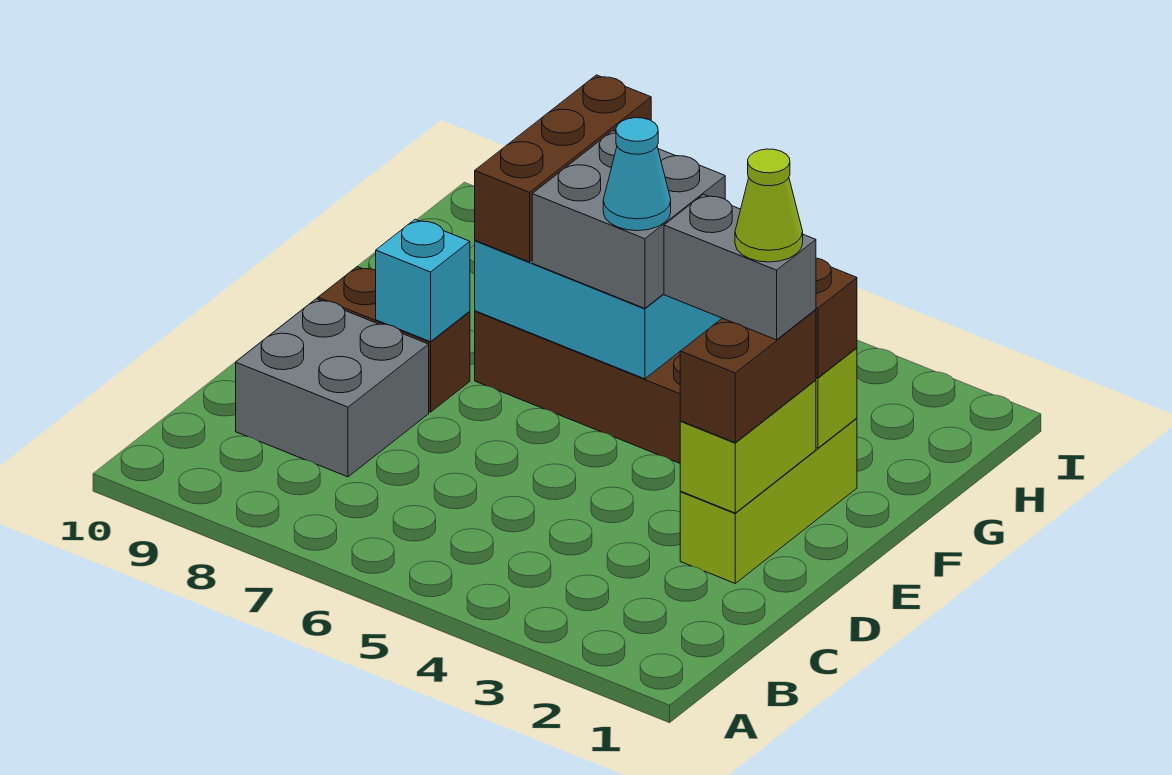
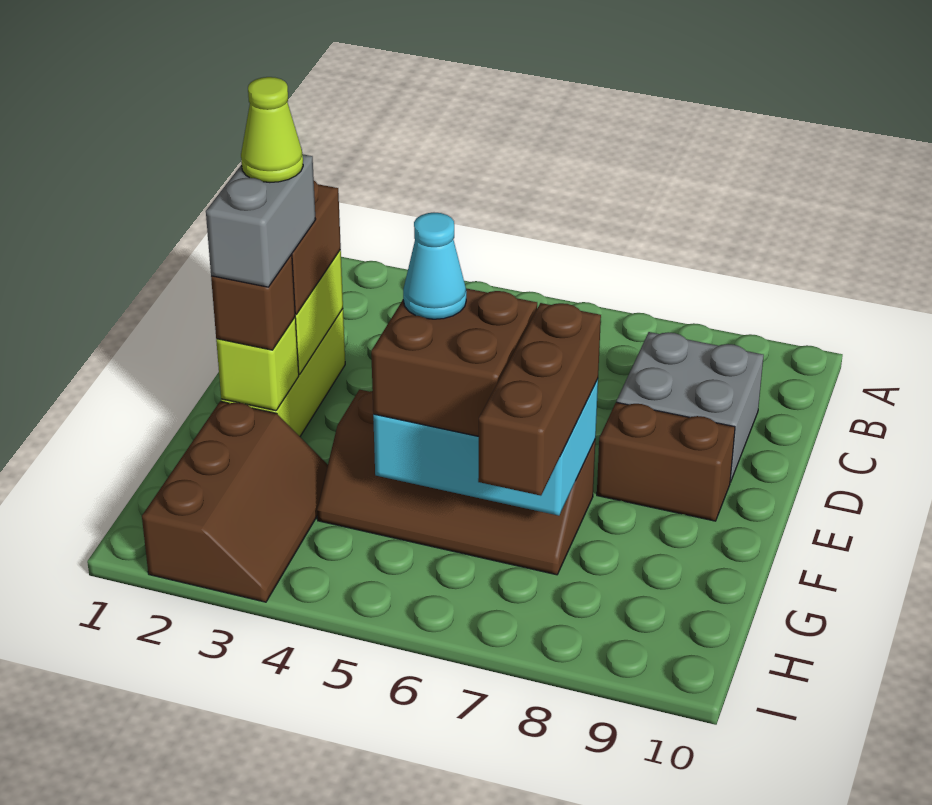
grey 1x2 brick [664,194,816,340] -> grey 1x2 brick turned to [206,155,316,287]
cyan 1x1 brick [376,219,470,342] -> none
grey 2x2 brick [532,131,725,308] -> brown 2x2 brick [371,288,537,436]
none -> brown 2x3 slope [142,401,328,602]

